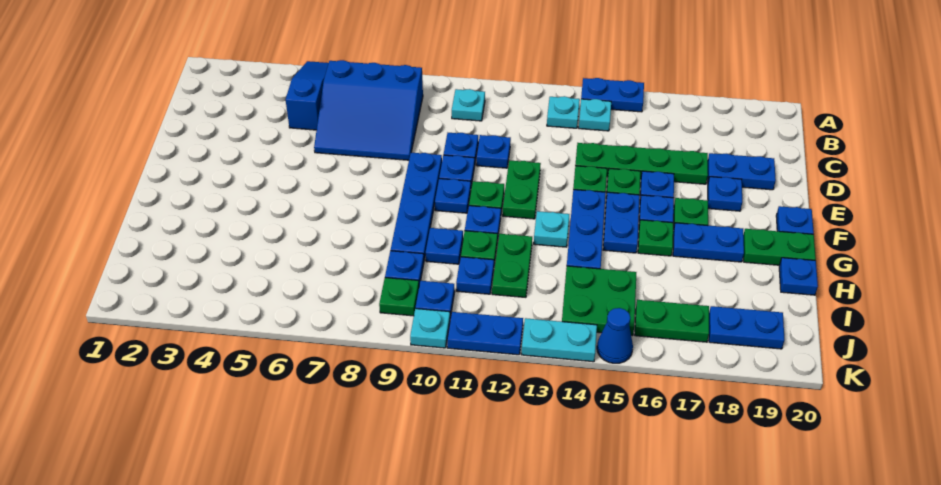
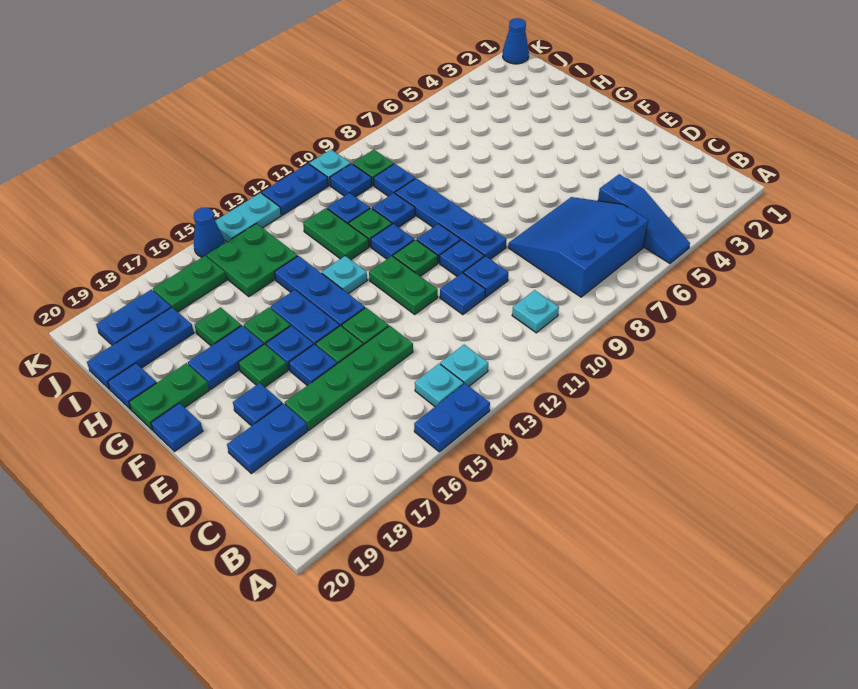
none -> green 1x1 plate [195,307,241,346]
none -> blue 1x3 plate [87,307,194,389]
none -> blue 1x1 cone [503,18,529,64]

